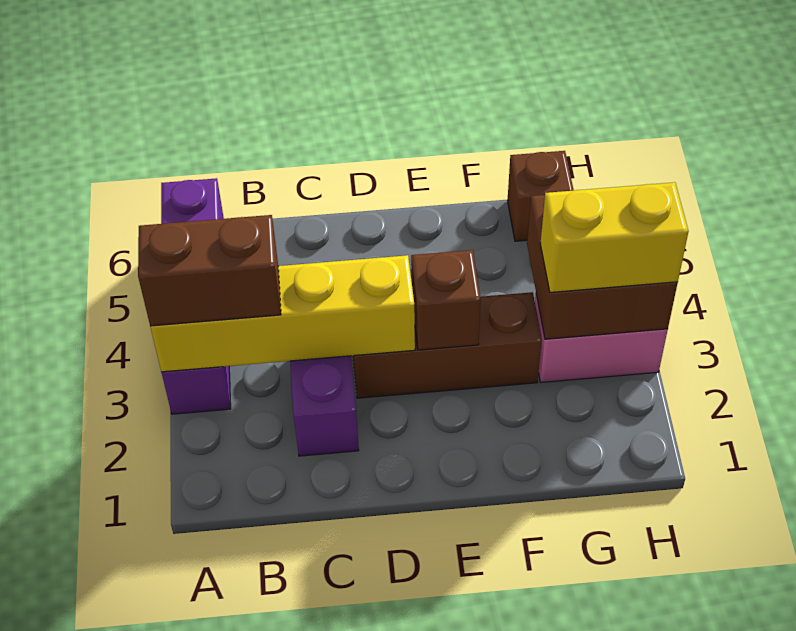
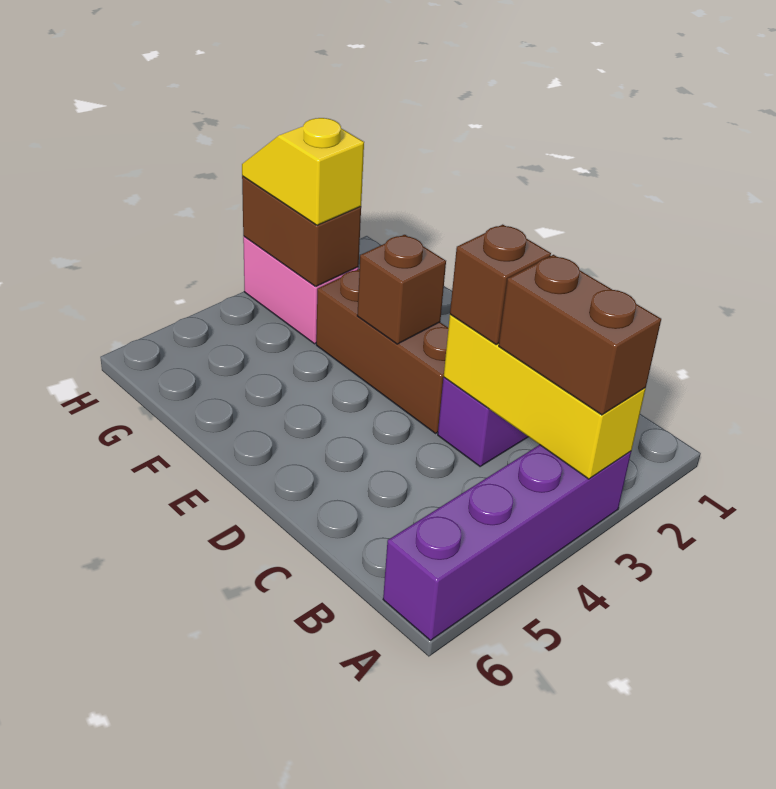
yellow 1x4 brick [150,255,415,372] -> yellow 1x3 brick [444,314,646,479]
brown 2x2 brick [527,195,678,339] -> brown 1x2 brick [242,176,361,286]
yellow 1x2 brick [540,182,688,292] -> yellow 1x2 slope [242,118,364,225]
brown 1x1 brick [508,151,574,241] -> brown 1x1 brick moved to [450,225,551,345]

